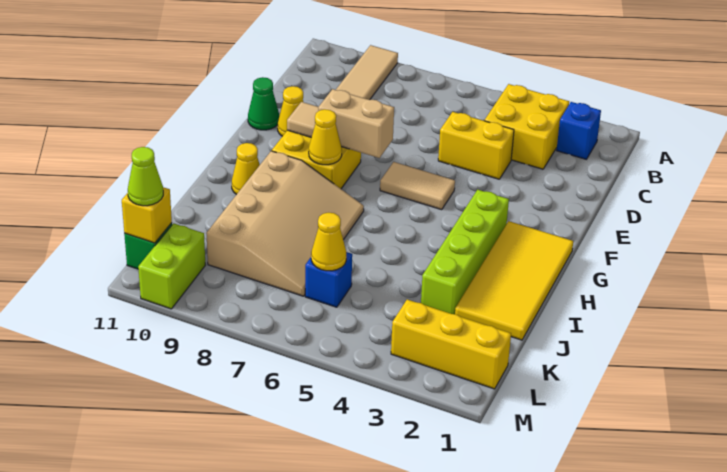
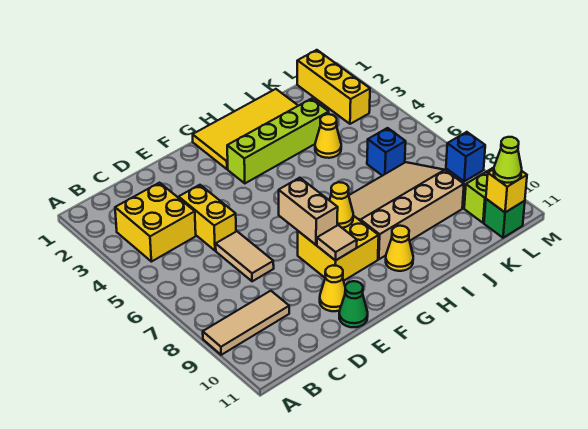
blue 1x1 brick [557,102,601,159] -> blue 1x1 brick moved to [446,132,485,181]
tan 1x2 tile [380,162,455,210] -> tan 1x2 tile moved to [216,231,274,281]
yellow 1x1 cone [311,213,346,271] -> yellow 1x1 cone moved to [315,114,341,158]

